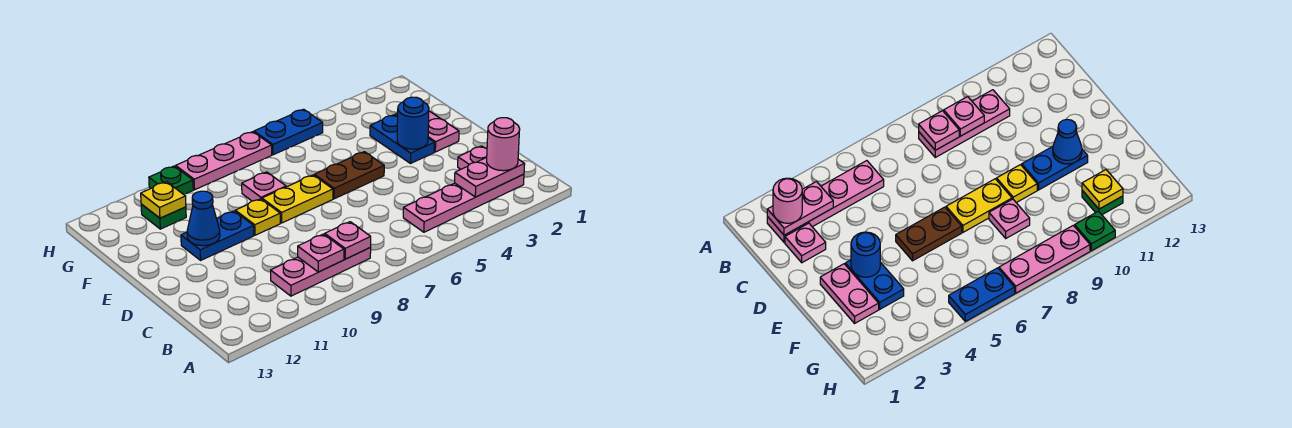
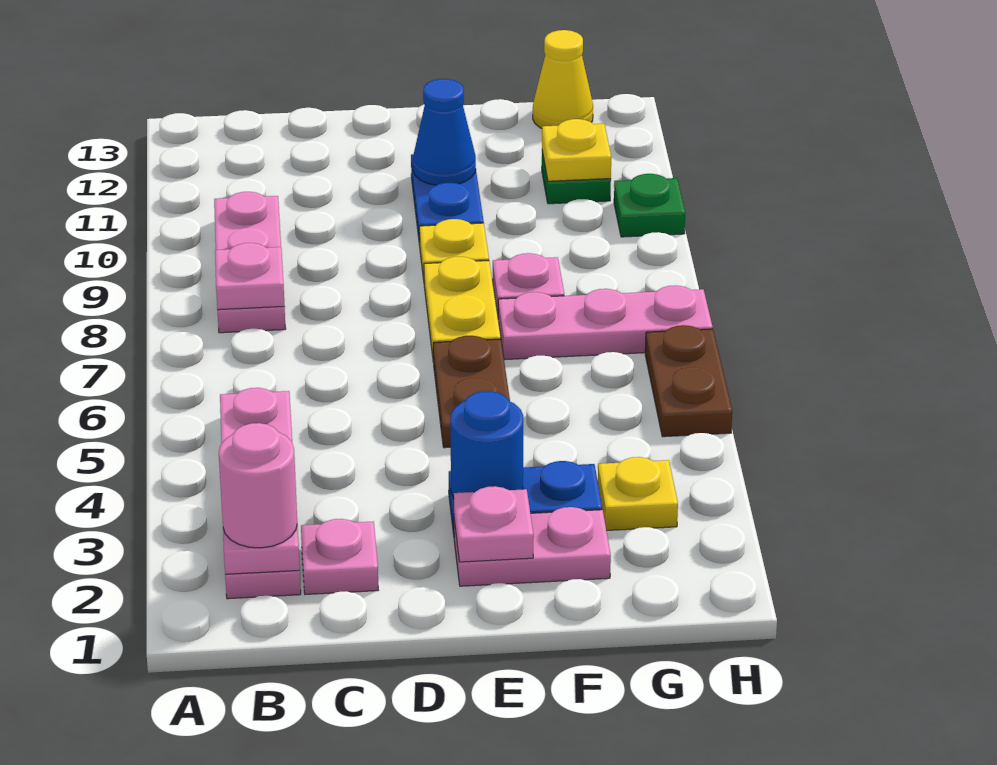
pink 1x1 plate [298,234,344,272] -> pink 1x1 plate moved to [454,486,534,562]
none -> yellow 1x1 plate [598,457,678,531]
none -> yellow 1x1 cone [533,30,593,128]
blue 1x2 plate [254,109,323,155] -> brown 1x2 plate [645,325,732,437]
pink 1x3 plate [176,132,272,190] -> pink 1x3 plate turned to [498,285,713,360]

